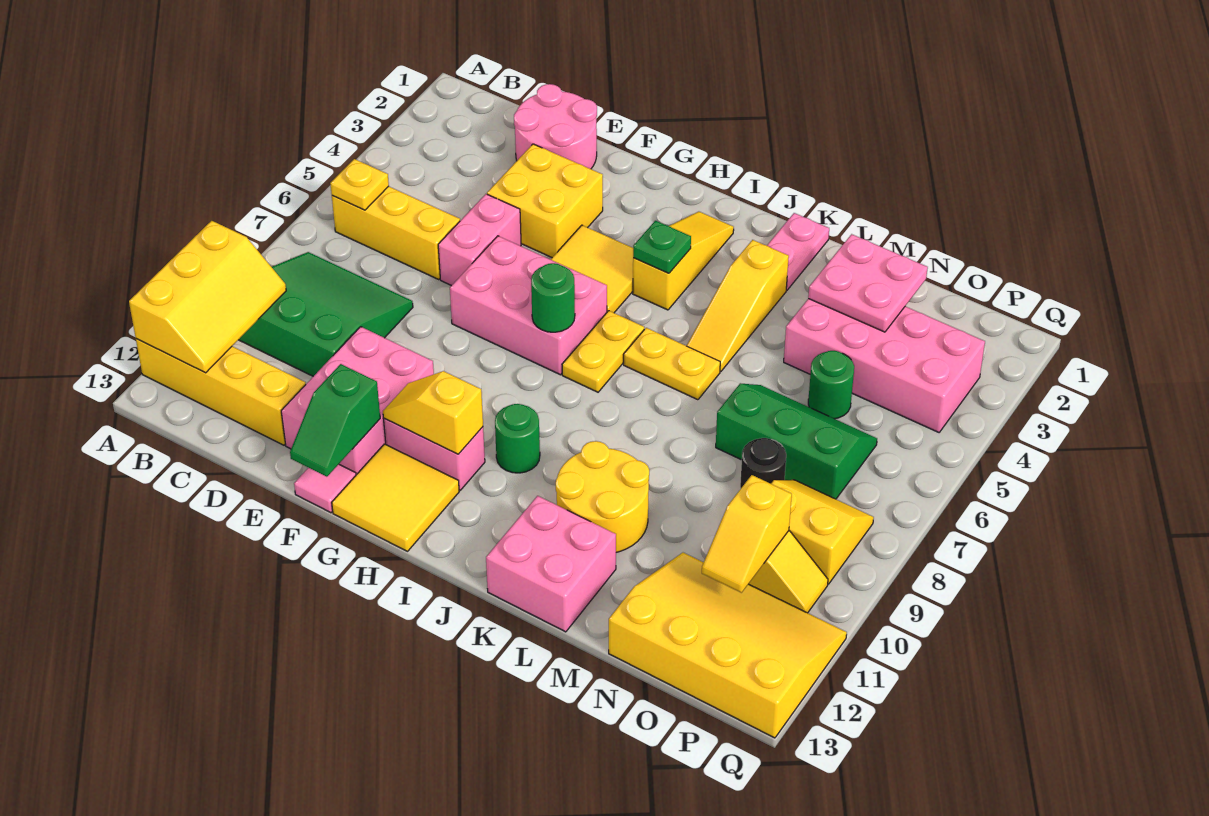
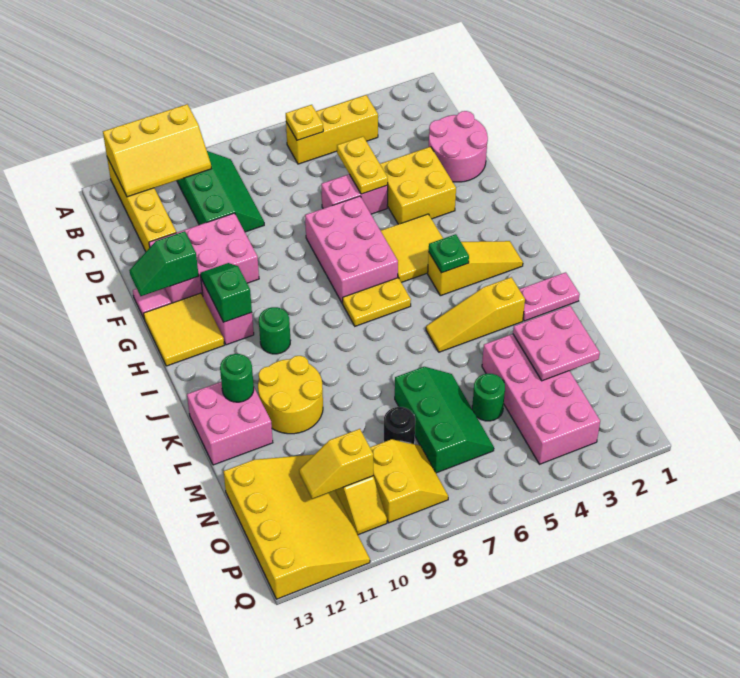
yellow 1x3 brick [332,186,460,279] -> yellow 1x3 brick turned to [286,95,378,164]
green 3x3 slope [239,252,413,376] -> green 2x3 slope [177,151,264,232]
yellow 1x2 slope [383,371,483,454] -> green 1x2 slope [200,263,252,322]
green 1x1 round brick [531,263,575,332] -> green 1x1 round brick moved to [220,354,254,402]
yellow 1x2 plate [624,328,720,400] -> yellow 1x2 plate moved to [337,137,388,194]

